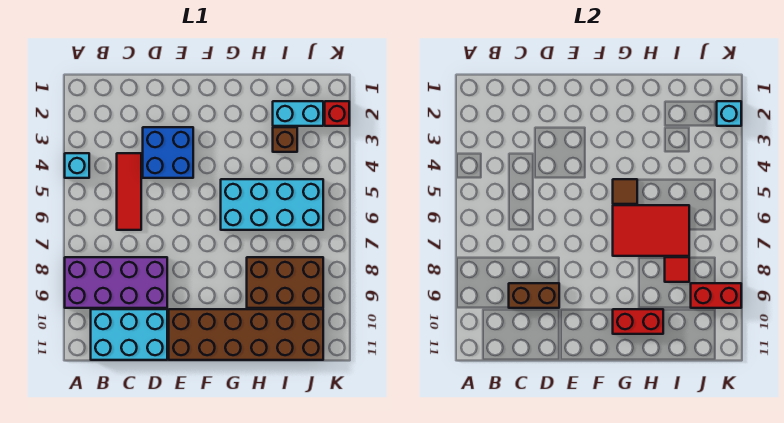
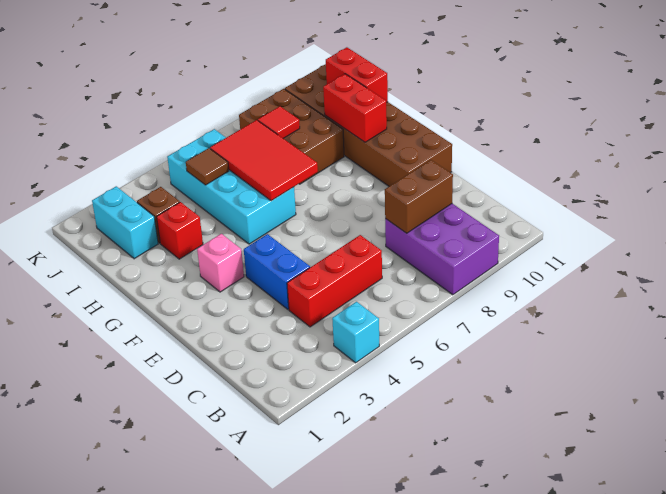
purple 2x4 brick [65,257,167,308] -> purple 2x3 brick [385,204,499,295]
cyan 2x3 brick [91,309,167,360] -> none
red 1x3 tile [117,153,141,230] -> red 1x3 brick [287,235,382,327]
brown 1x2 brick [509,283,559,308] -> brown 1x2 brick turned to [385,160,453,233]
blue 2x2 brick [143,127,193,178] -> blue 1x2 brick [244,234,310,309]
none -> pink 1x1 brick [197,234,244,292]
brown 1x1 tile [613,179,637,204] -> brown 1x1 tile moved to [186,148,229,185]
red 1x2 brick [691,283,741,308] -> red 1x2 brick moved to [325,47,388,102]
red 1x1 brick [325,101,349,126] -> red 1x1 brick moved to [157,202,203,259]
cyan 1x1 brick [717,101,741,126] -> none

